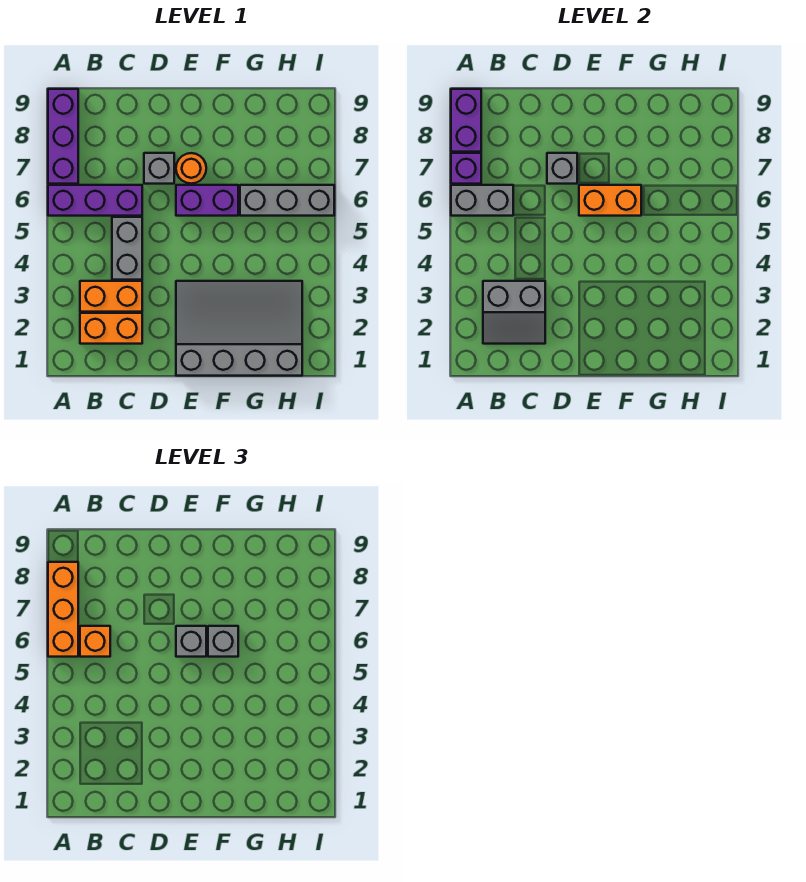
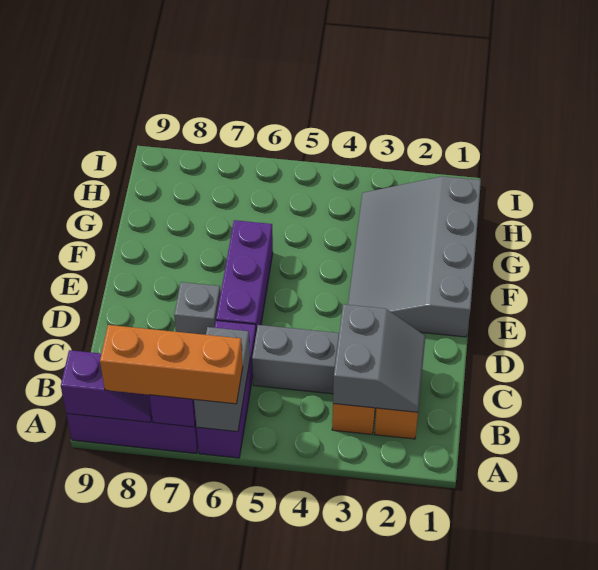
purple 1x2 brick [451,89,481,152] -> purple 1x2 slope [61,350,152,422]
orange 1x1 brick [80,626,110,657] -> none
grey 1x1 brick [547,153,577,184] -> none
purple 1x2 brick [176,185,238,216] -> purple 1x3 brick [216,220,273,332]
orange 1x2 brick [579,185,641,216] -> none
grey 1x1 brick [176,626,206,657] -> none
orange 1x1 round brick [176,153,206,184] -> none
grey 1x1 brick [208,626,238,657] -> none
grey 1x3 brick [240,185,334,216] -> none

